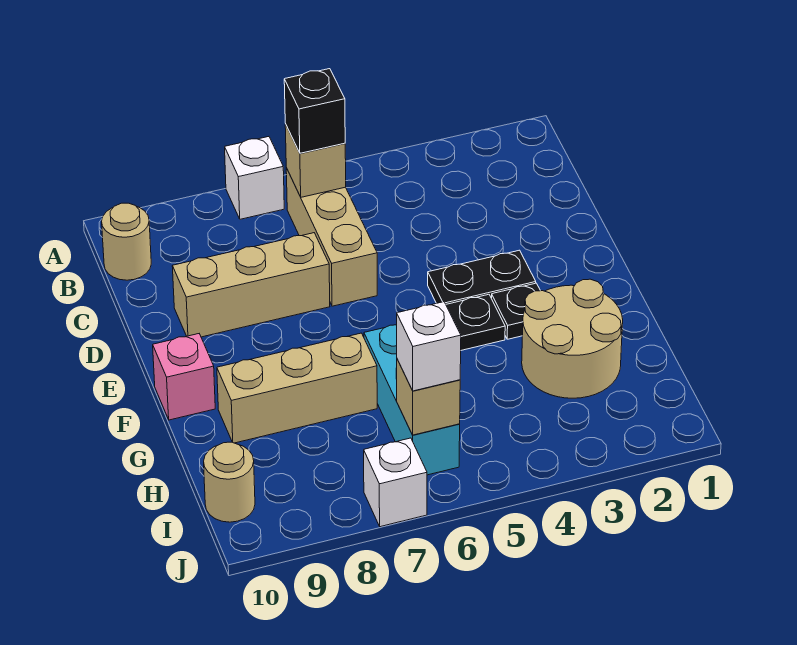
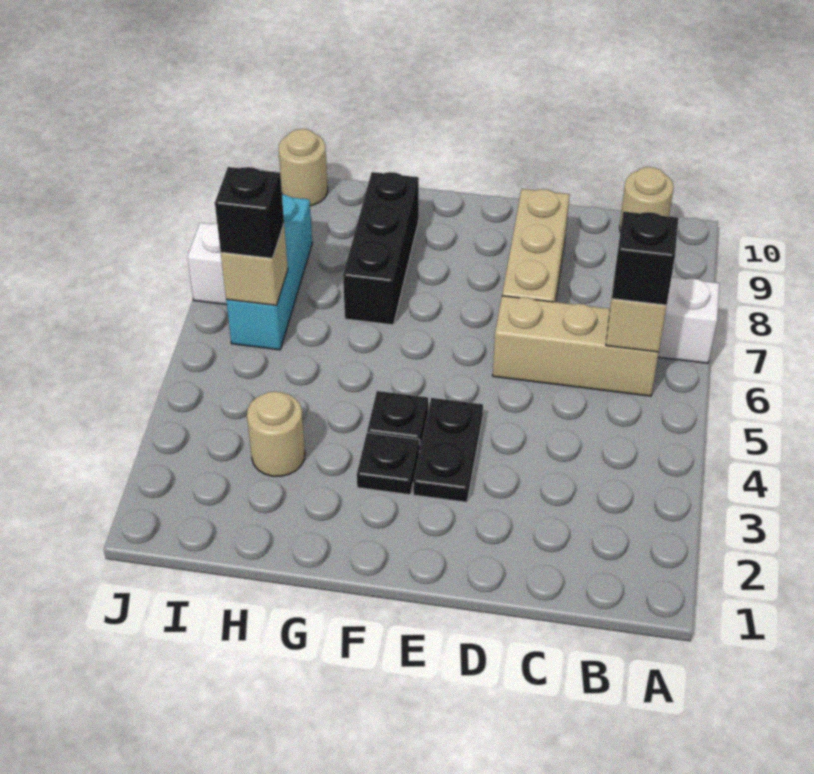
pink 1x1 brick [153,334,215,420] -> none
tan 2x2 round brick [522,279,623,398] -> tan 1x1 round brick [247,391,305,476]
cyan 1x3 brick [364,325,460,475] -> cyan 1x3 brick turned to [226,195,312,350]
tan 1x3 brick [217,333,377,443] -> black 1x3 brick [343,172,419,325]
white 1x1 brick [397,302,461,391] -> black 1x1 brick [215,167,284,258]

